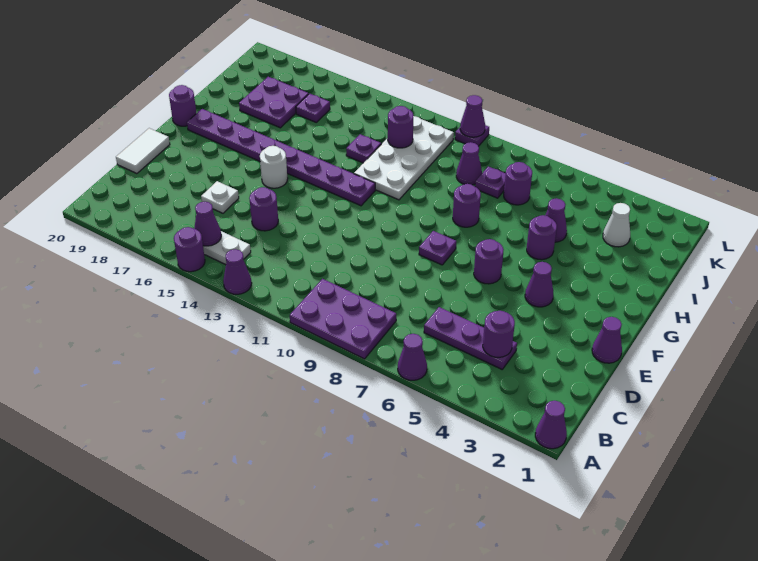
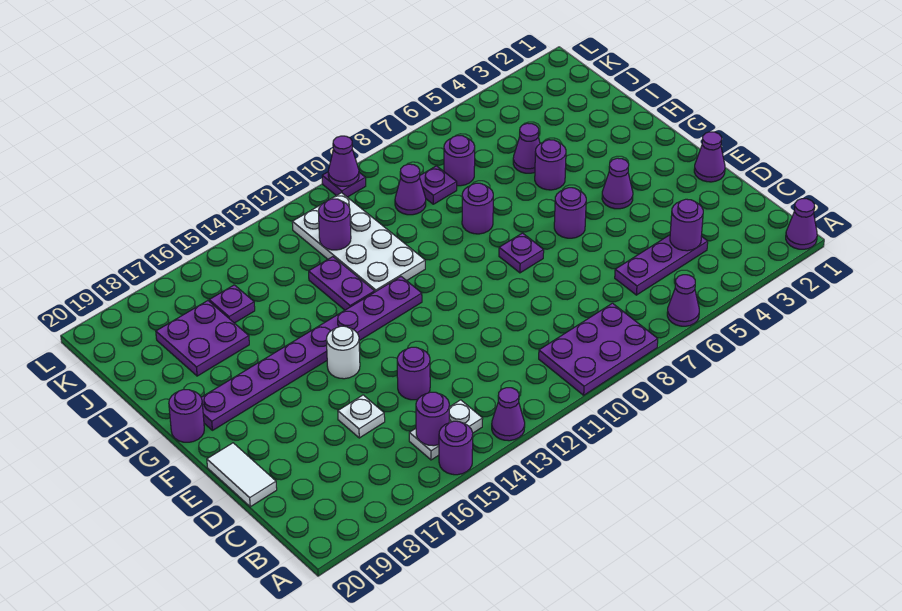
purple 1x1 cone [194,202,221,246] -> purple 1x1 round brick [416,392,449,446]
purple 1x1 plate [346,134,381,163] -> purple 1x2 plate [309,257,375,310]
white 1x1 cone [603,203,630,247] -> none

